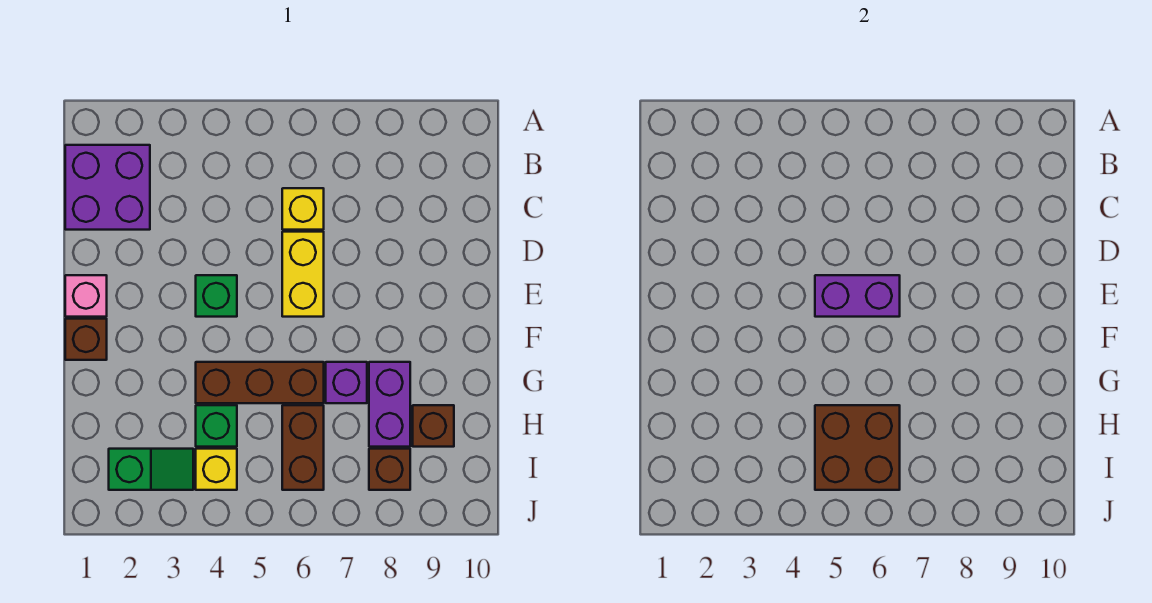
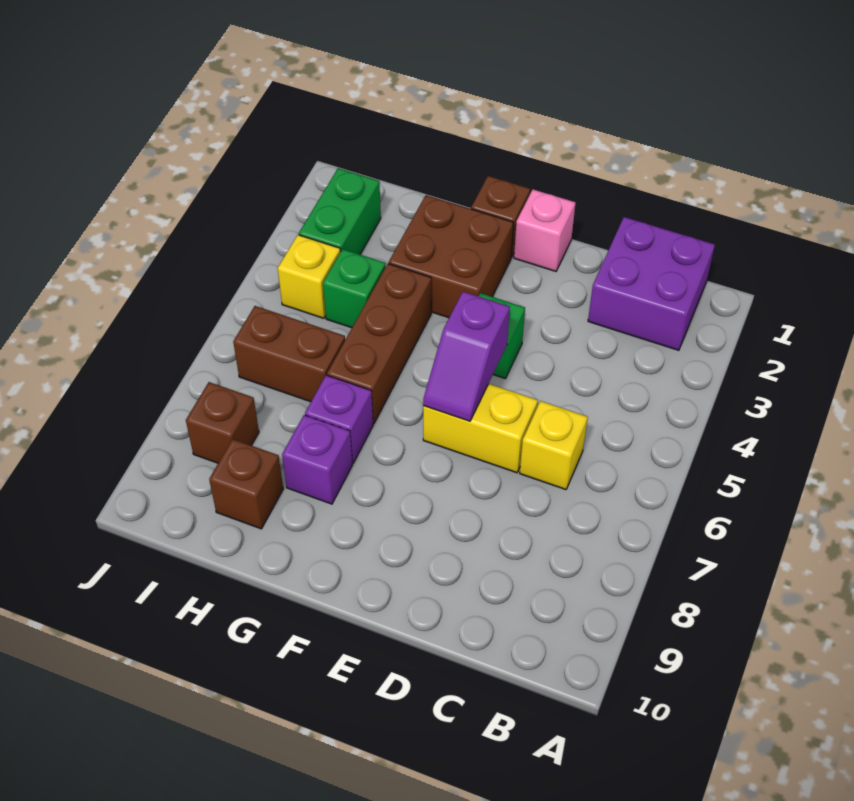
purple 1x2 brick [815,275,900,317] -> purple 1x2 slope [423,292,510,421]
purple 1x2 brick [369,362,410,447] -> purple 1x1 brick [282,415,352,504]
brown 2x2 brick [815,405,900,490] -> brown 2x2 brick moved to [389,195,513,318]
green 1x2 slope [109,449,193,490] -> green 1x2 brick [299,168,381,254]

